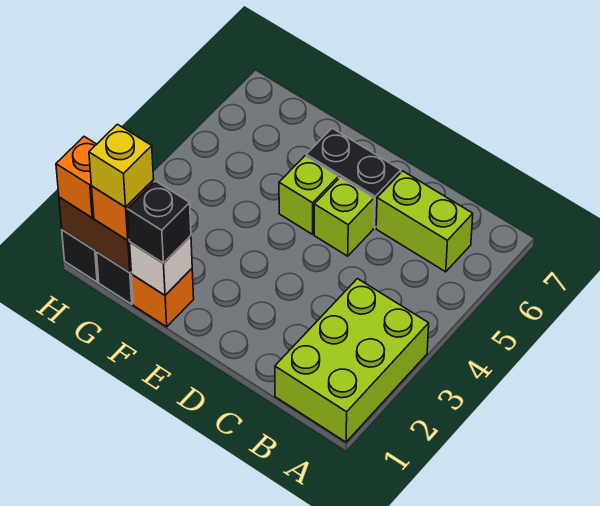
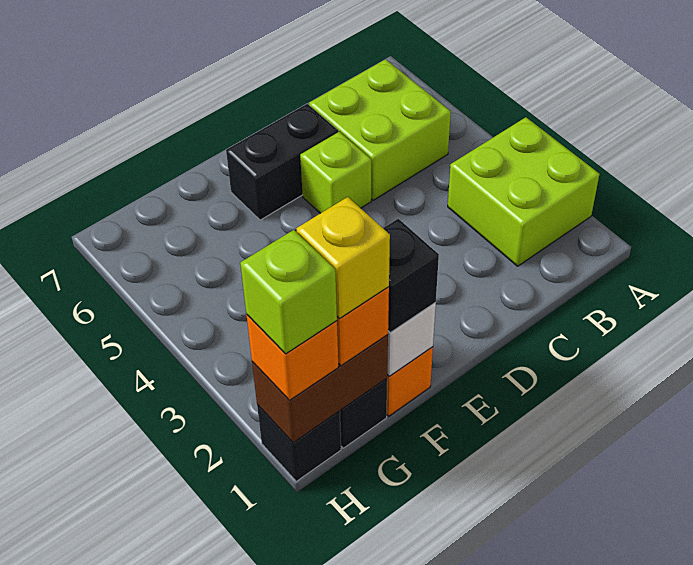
lime 2x3 brick [275,279,429,442] -> lime 2x2 brick [448,117,599,266]
lime 1x2 brick [376,171,473,272] -> lime 2x2 brick [309,59,451,200]
lime 1x1 brick [279,156,339,234] -> lime 1x1 brick moved to [240,230,337,354]

